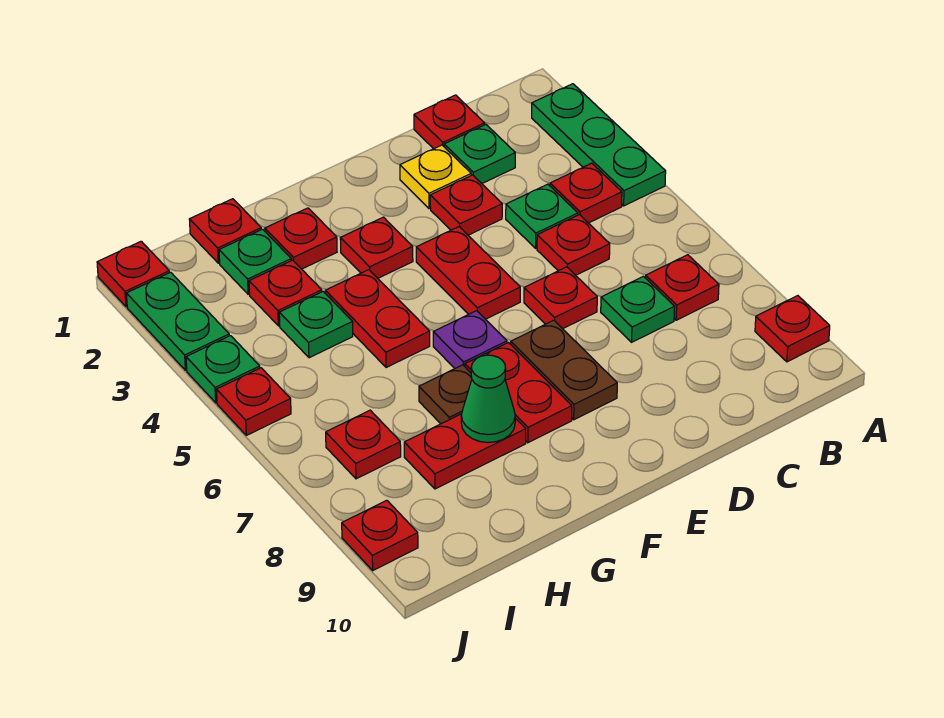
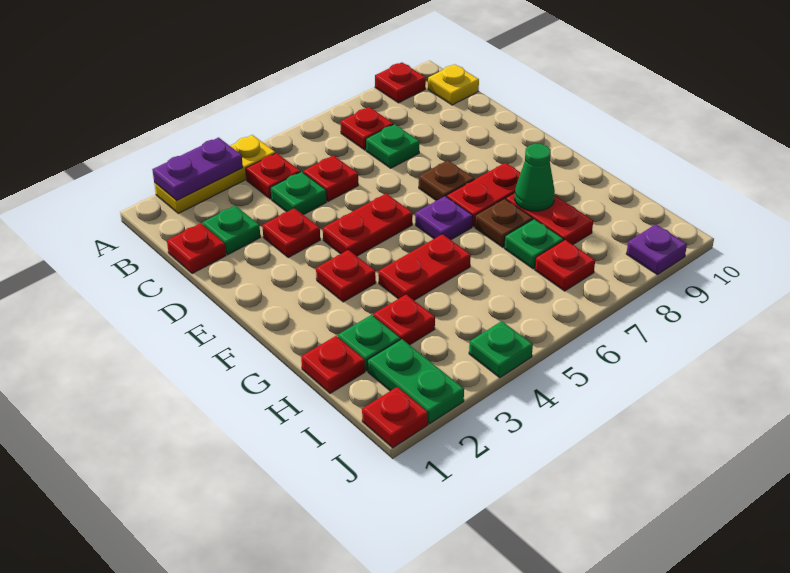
green 1x3 plate [532,84,666,206] -> yellow 1x3 plate [154,135,275,213]
none -> purple 1x2 plate [152,138,243,201]
yellow 1x1 plate [400,145,471,209] -> yellow 1x1 plate moved to [428,64,479,105]
red 1x1 plate [524,267,597,329] -> none
brown 1x2 plate [511,320,617,420] -> brown 1x1 plate [419,160,474,200]
red 1x1 plate [265,208,337,269] -> none
green 1x1 plate [279,292,353,358] -> green 1x1 plate moved to [504,219,563,269]
green 1x2 plate [126,272,229,370] -> green 1x2 plate turned to [368,339,464,424]
red 1x1 plate [216,368,291,435] -> none
red 1x1 plate [342,500,418,570] -> purple 1x1 plate [626,224,687,275]

